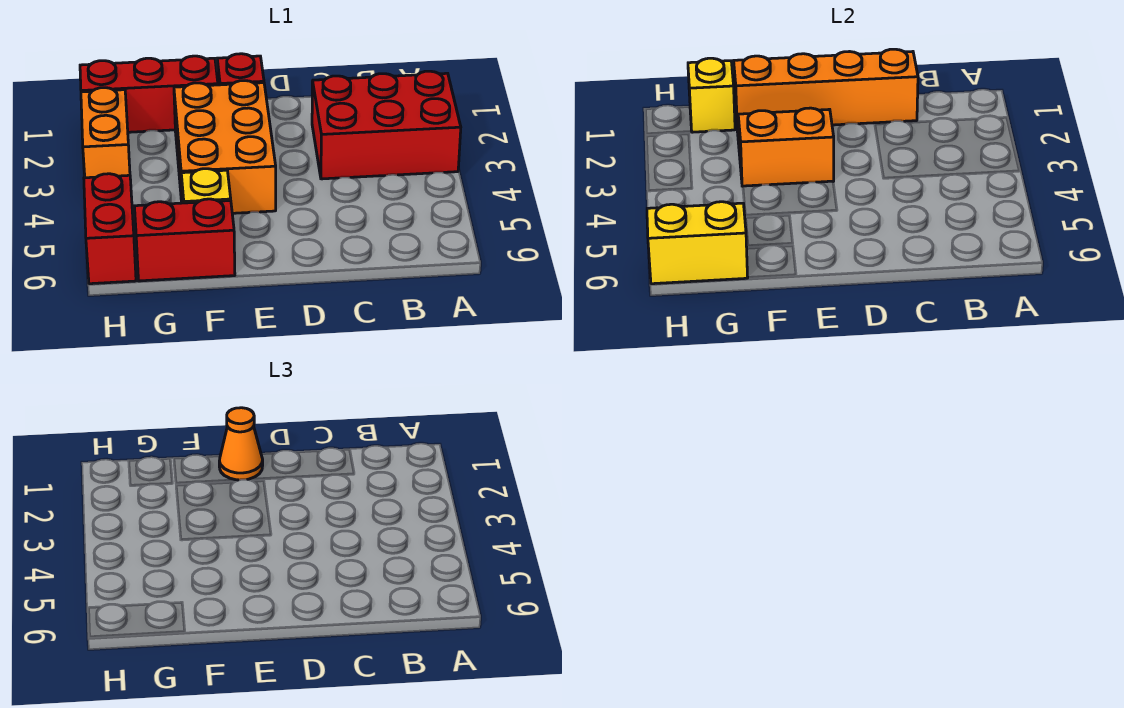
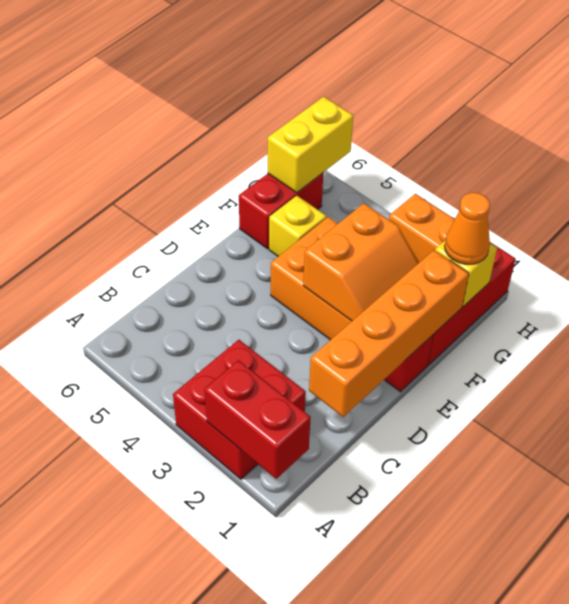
red 2x3 brick [312,71,461,179] -> red 2x2 brick [173,340,306,479]
orange 1x1 cone [219,408,263,480] -> orange 1x1 cone moved to [444,193,490,264]
red 1x2 brick [84,174,136,284] -> red 1x2 brick moved to [204,360,311,479]

